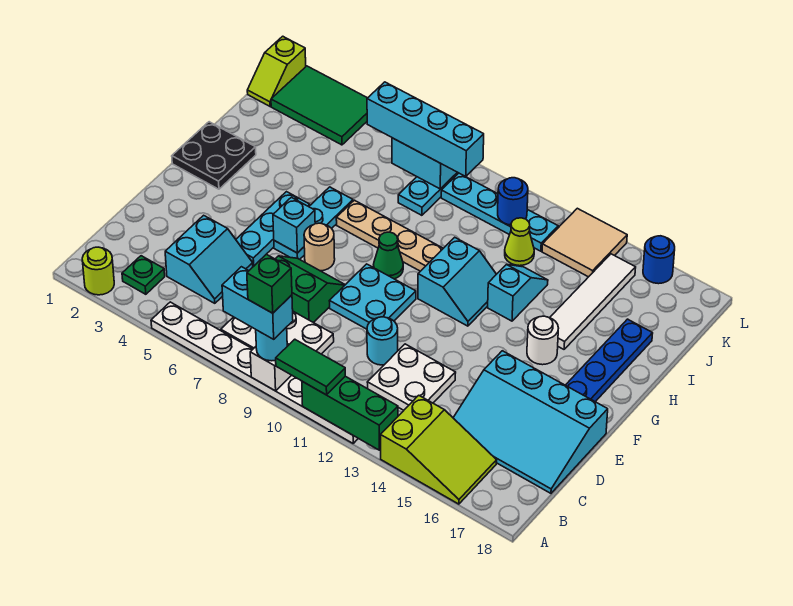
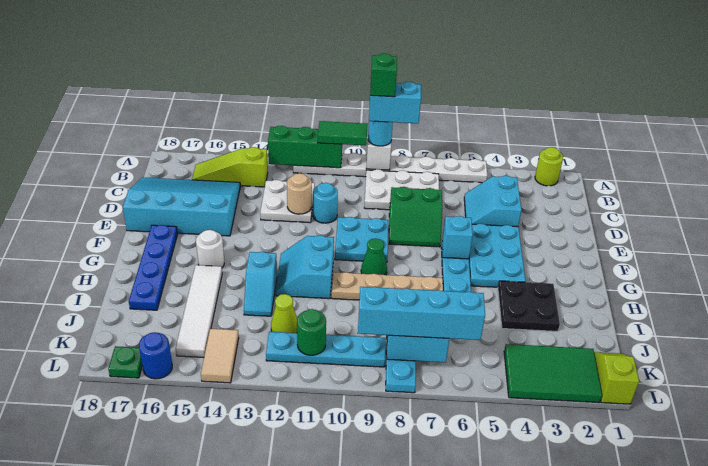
lime 2x3 slope [381,395,497,504] -> lime 1x3 slope [192,147,268,187]
green 1x1 plate [122,256,165,294] -> green 1x1 plate moved to [108,346,142,378]
cyan 1x3 plate [236,192,310,266] -> cyan 2x3 plate [469,224,526,287]
tan 1x1 round brick [304,223,335,271] -> tan 1x1 round brick moved to [287,173,312,214]
black 2x2 plate [172,122,256,189] -> black 2x2 plate moved to [498,281,560,331]
blue 1x1 round brick [498,178,528,225] -> green 1x1 round brick [297,309,326,355]
tan 2x2 tile [542,208,627,277] -> tan 1x2 tile [201,329,239,383]

